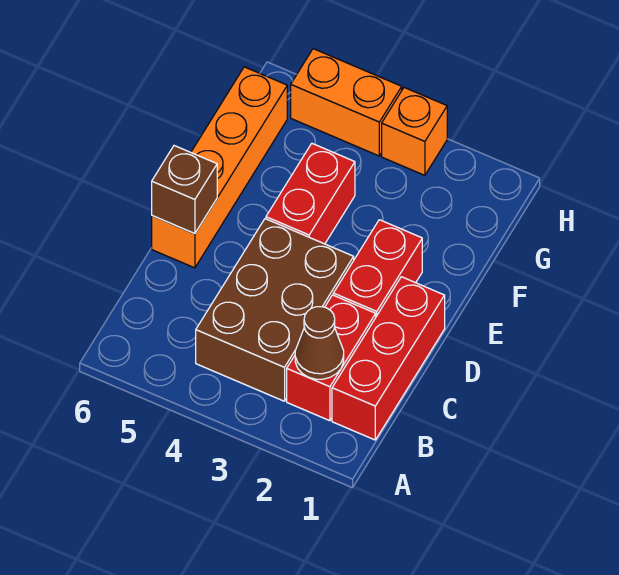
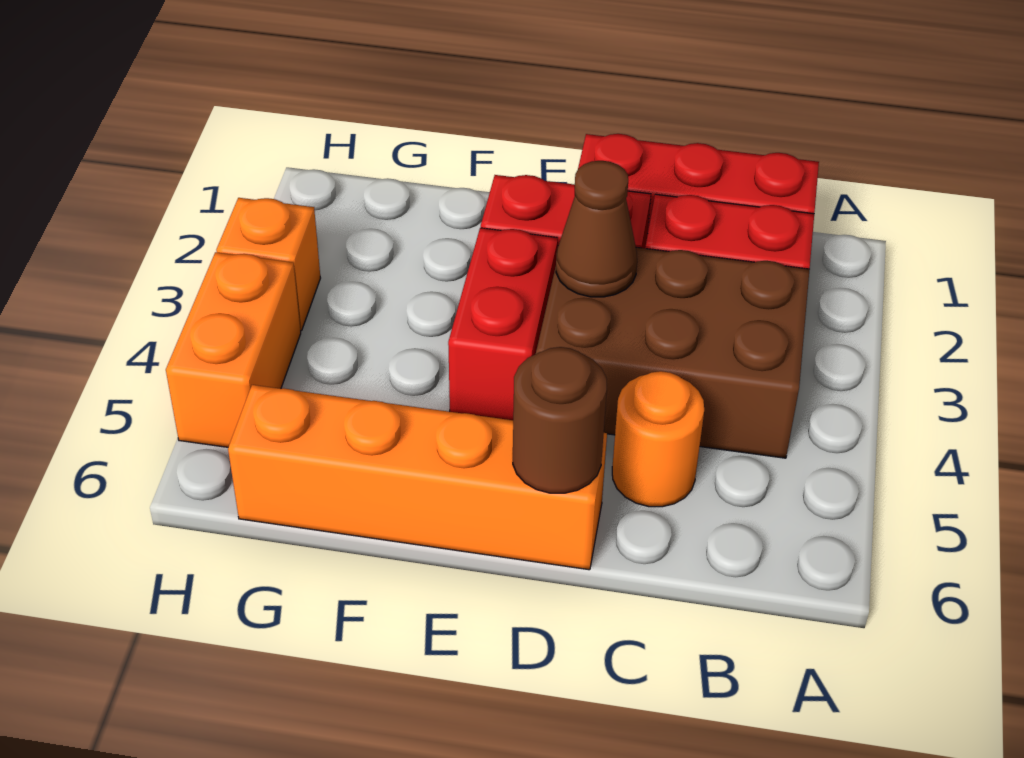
brown 1x1 cone [295,307,344,379] -> brown 1x1 cone moved to [556,161,637,297]
none -> orange 1x1 round brick [612,371,704,507]
brown 1x1 brick [152,146,217,234] -> brown 1x1 round brick [513,347,607,493]
red 1x2 brick [266,144,355,244] -> red 1x2 brick turned to [448,228,558,420]

